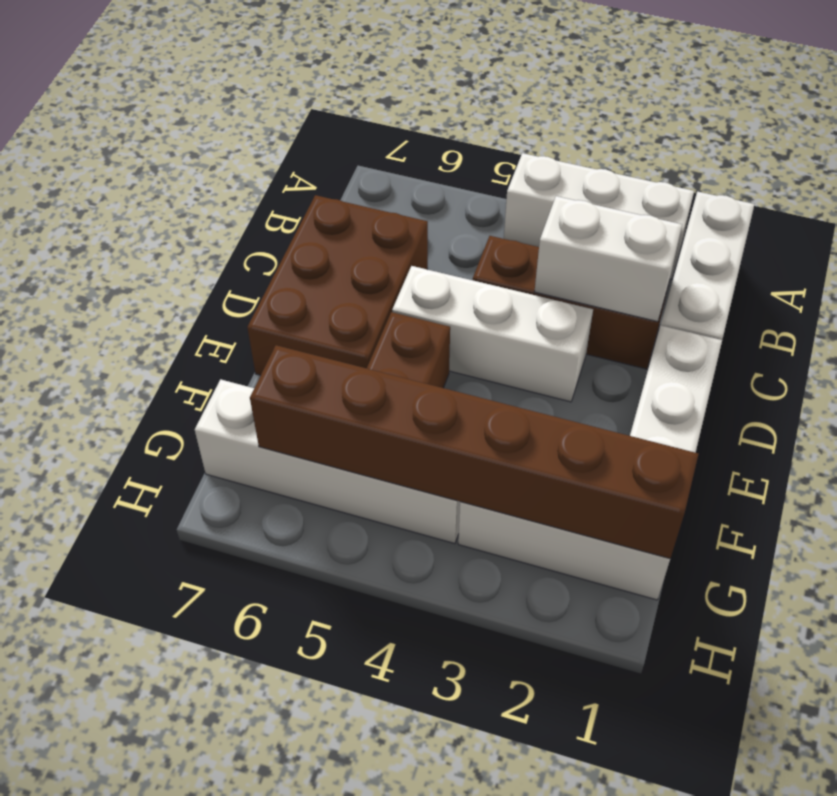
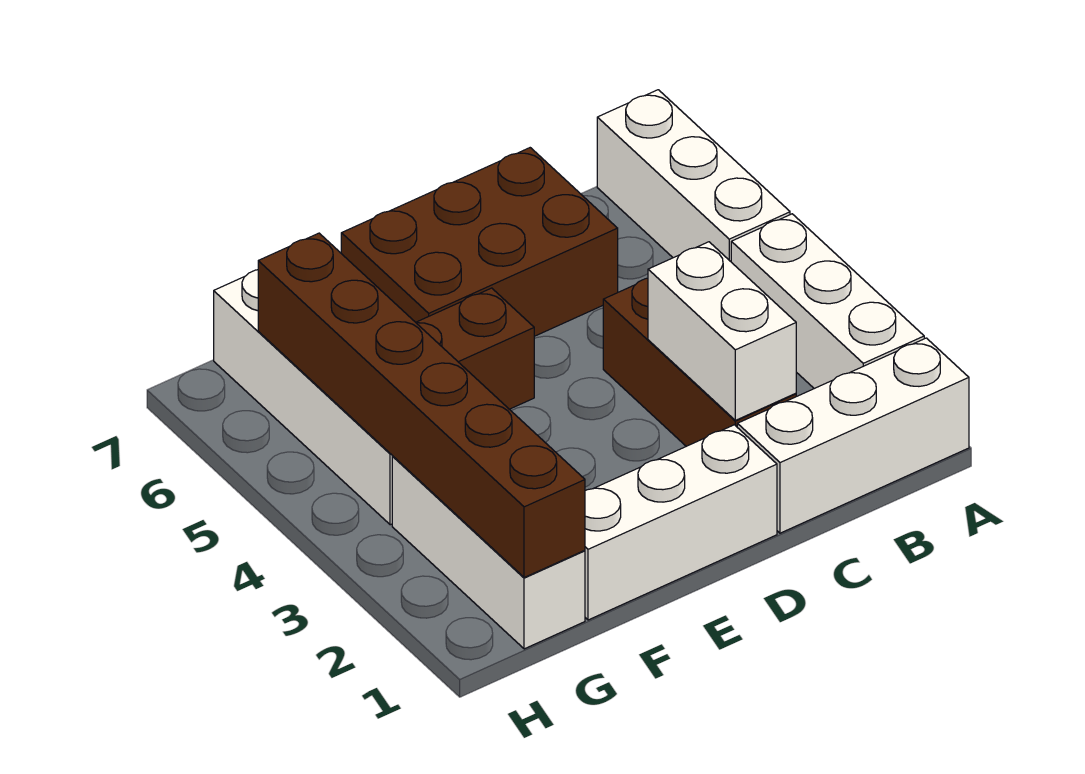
white 1x3 brick [392,266,593,402] -> white 1x3 brick moved to [597,90,790,261]

